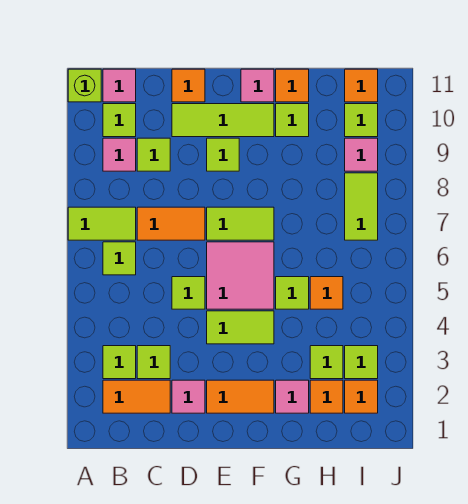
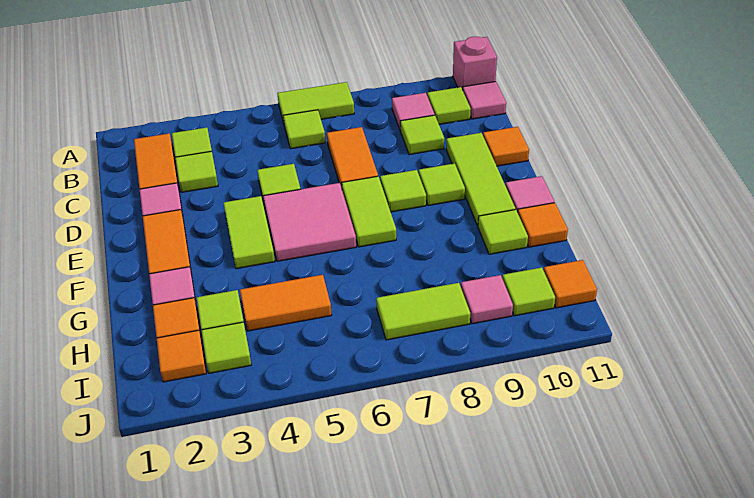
lime 1x2 tile [68,207,136,240] -> lime 1x2 tile turned to [277,82,354,123]
lime 1x1 brick [68,69,101,102] -> pink 1x1 brick [453,37,497,90]
lime 1x1 tile [276,277,309,309] -> lime 1x1 tile moved to [380,170,426,212]
orange 1x1 tile [310,277,343,309] -> orange 1x2 tile [240,275,332,331]

